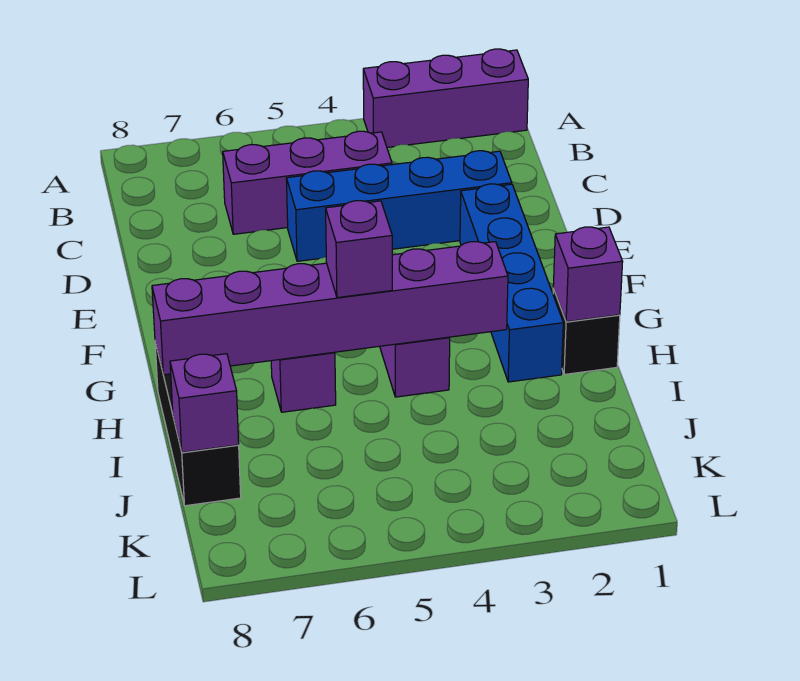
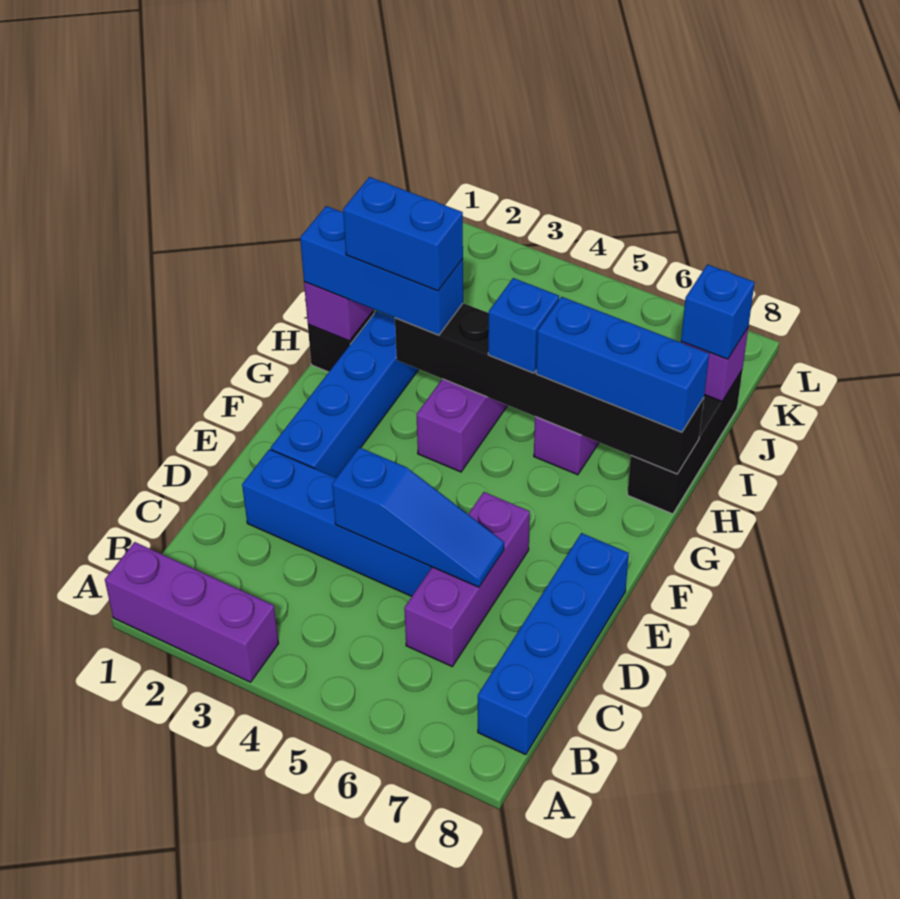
none -> blue 1x4 brick [478,533,629,755]
purple 1x3 brick [223,131,392,234] -> purple 1x3 brick turned to [404,492,530,666]
none -> blue 1x3 slope [332,447,504,587]
none -> blue 1x3 brick [300,206,463,335]
none -> blue 1x2 brick [343,177,463,291]
purple 1x6 brick [152,242,508,375] -> black 1x6 brick [395,303,704,474]
purple 1x1 brick [326,201,392,298] -> blue 1x1 brick [488,278,559,373]
none -> blue 1x3 brick [536,297,709,432]
none -> blue 1x1 brick [681,264,755,359]

